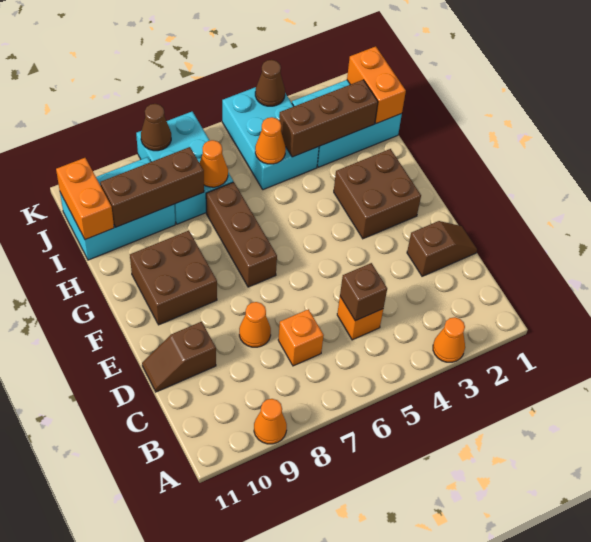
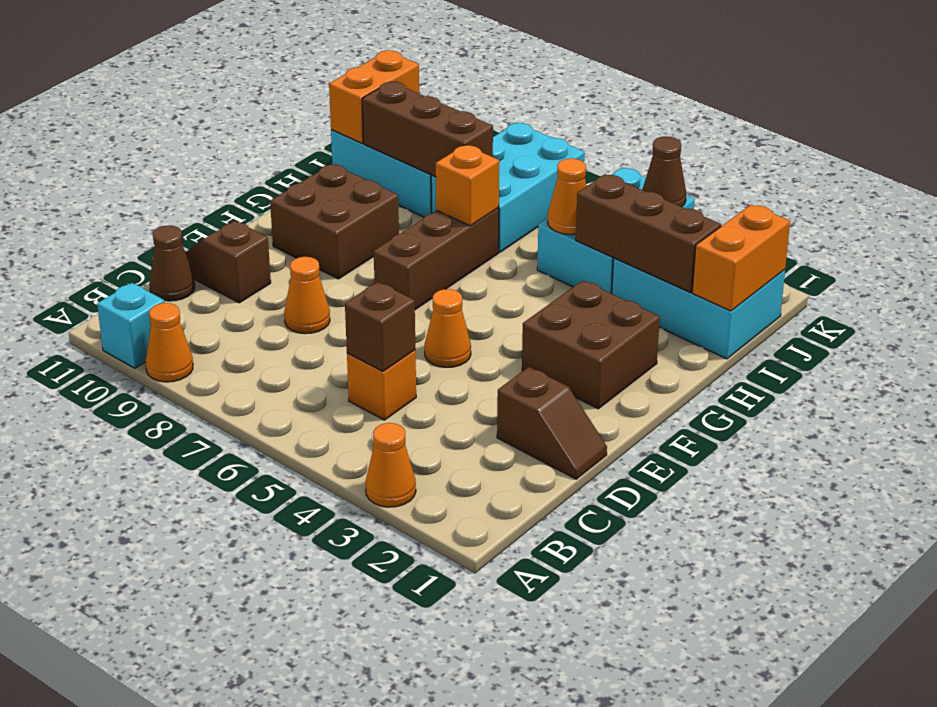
none -> cyan 1x1 brick [97,283,164,368]
orange 1x1 brick [278,309,324,366] -> orange 1x1 brick moved to [436,145,499,226]
orange 1x1 cone [200,140,228,187] -> orange 1x1 cone moved to [425,289,471,367]
brown 1x1 cone [141,104,171,151] -> brown 1x1 cone moved to [149,225,195,301]

